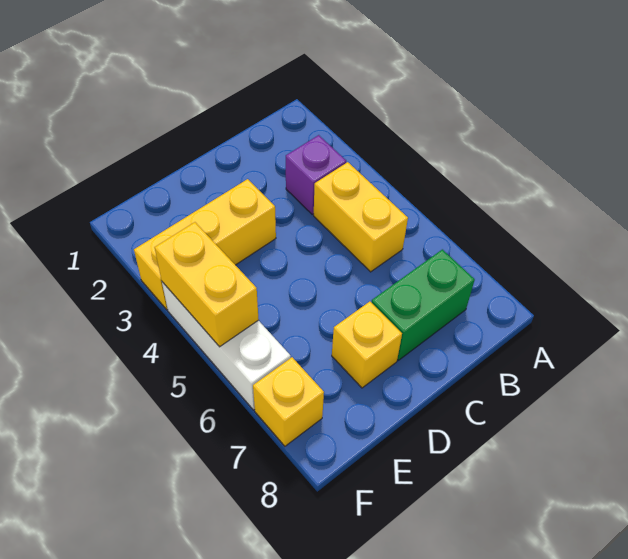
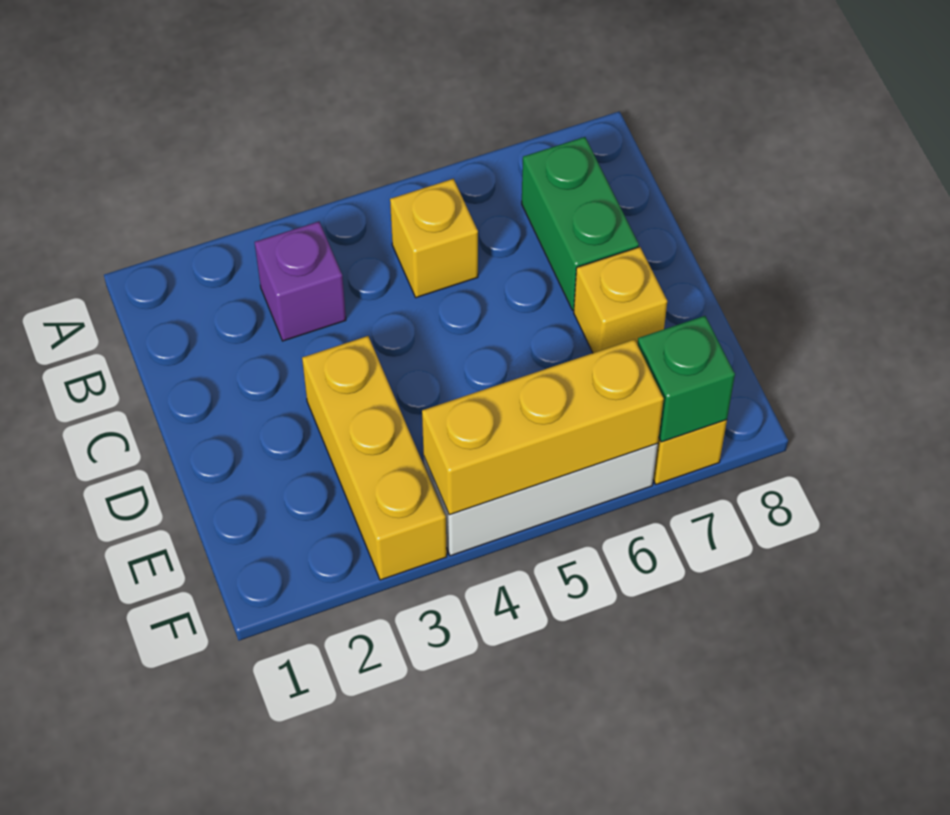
yellow 1x2 brick [314,162,408,272] -> yellow 1x1 brick [390,179,478,298]
yellow 1x2 brick [155,222,259,347] -> yellow 1x3 brick [422,339,664,515]
none -> green 1x1 brick [637,316,735,442]

